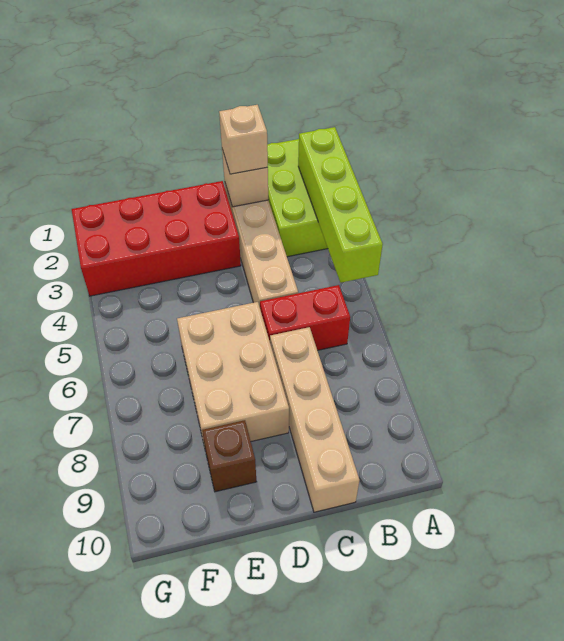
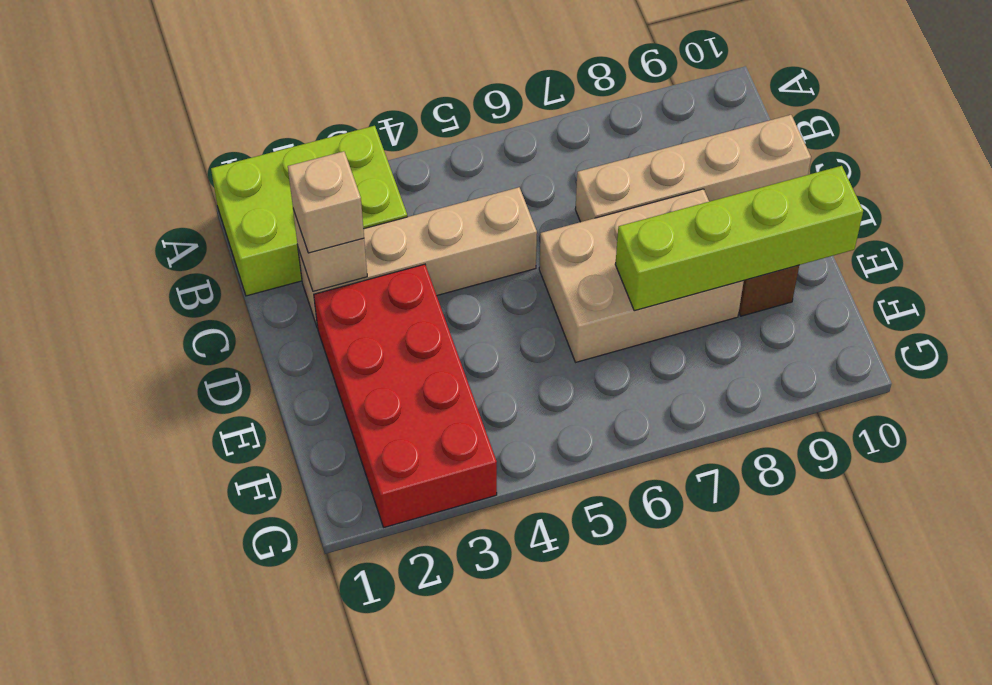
lime 1x4 brick [298,127,383,283] -> lime 1x4 brick moved to [615,166,863,311]
red 1x2 brick [260,285,350,350] -> none

